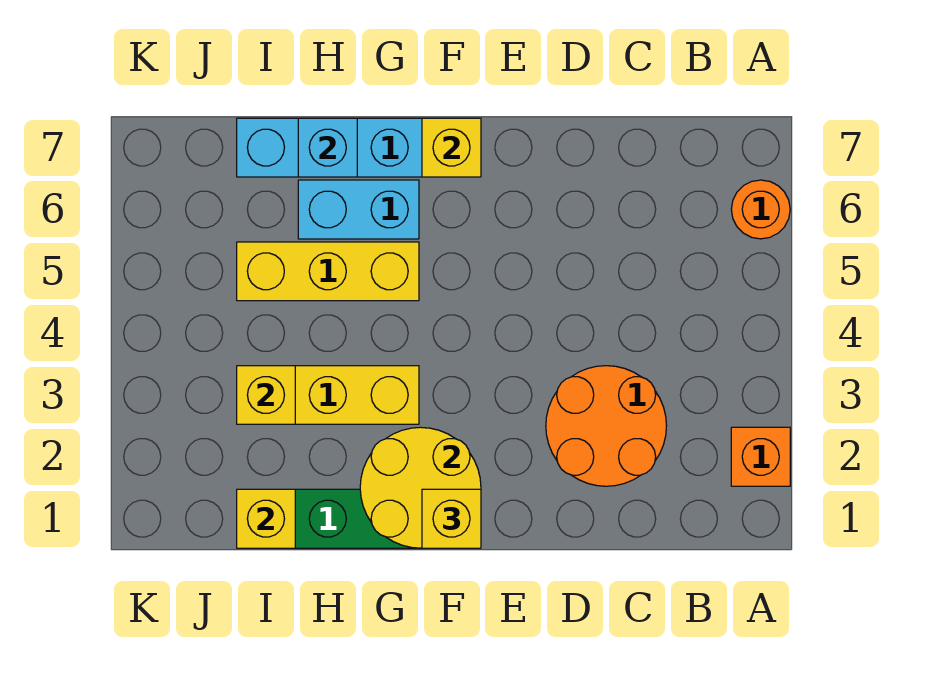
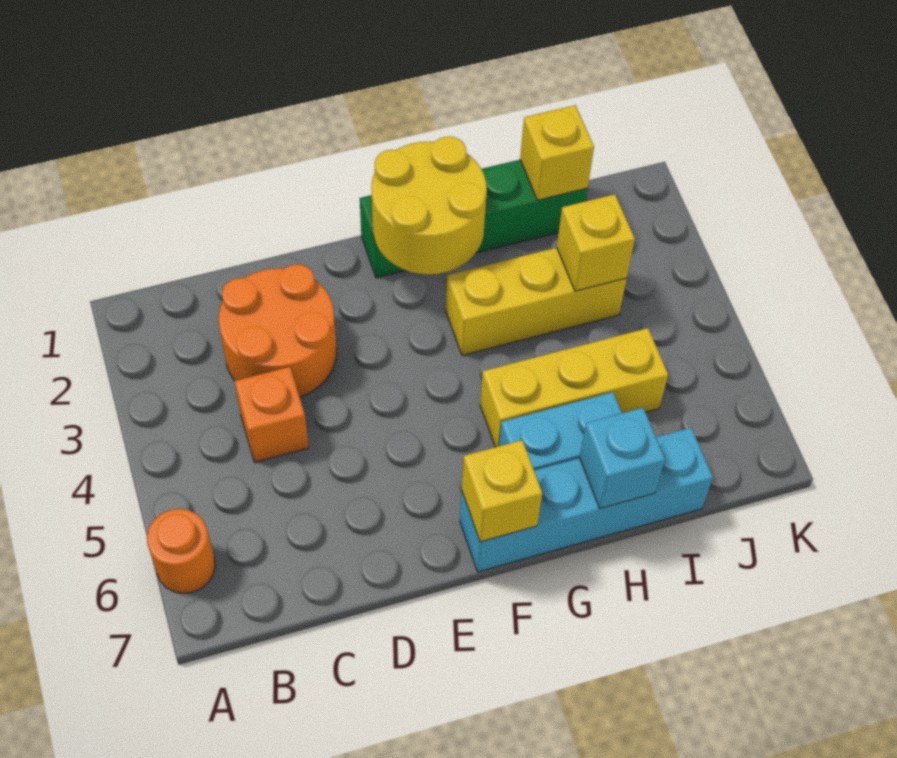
orange 1x1 brick [731,427,790,486] -> orange 1x1 brick moved to [235,367,309,462]
yellow 1x1 brick [422,489,481,548] -> none

